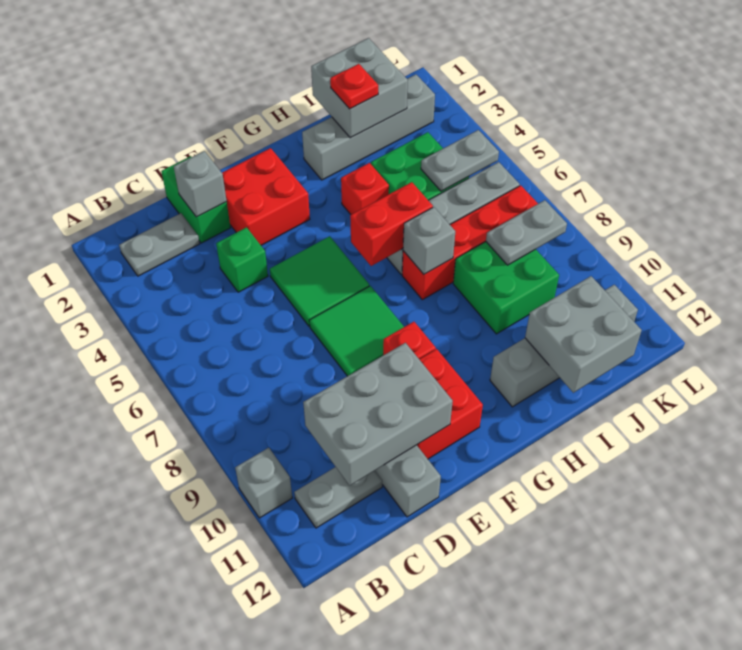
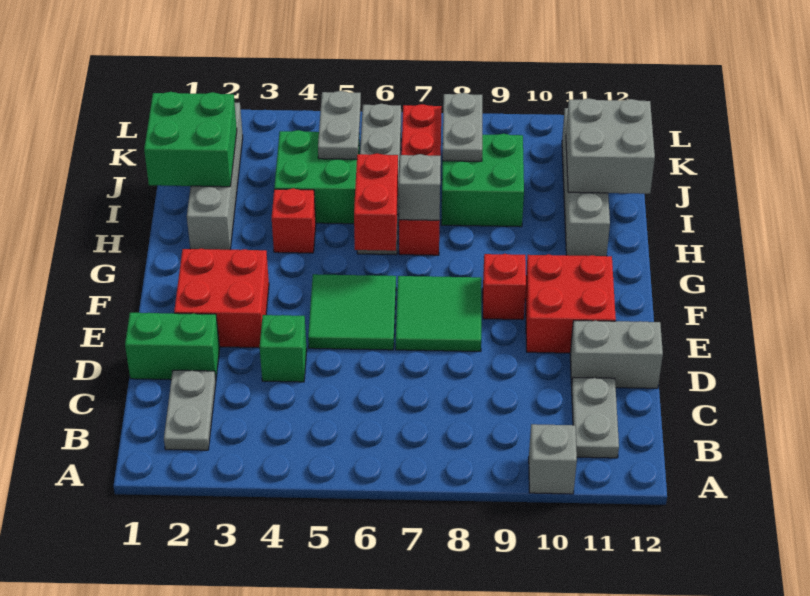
grey 2x3 brick [303,343,453,485] -> none
grey 1x1 brick [174,151,227,217] -> none
grey 2x2 brick [311,38,408,138] -> green 2x2 brick [144,92,237,187]
red 1x1 plate [330,64,378,109] -> none

